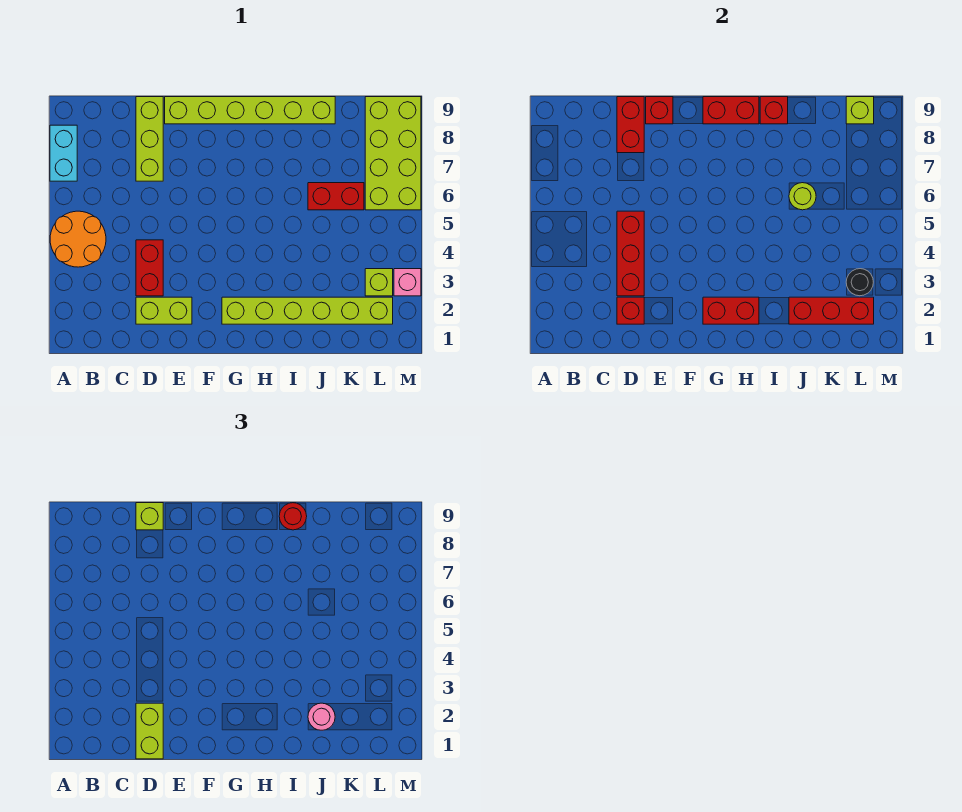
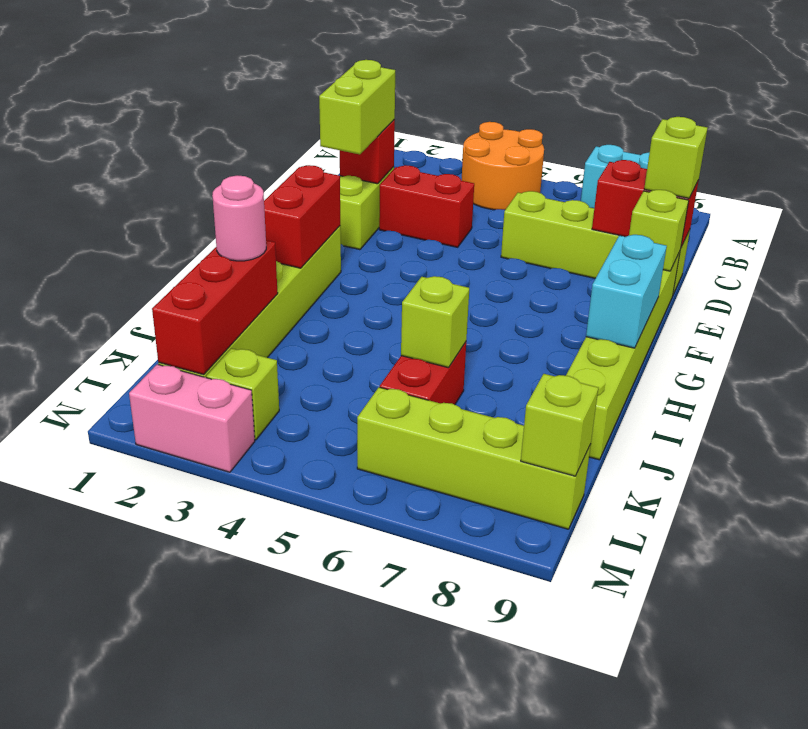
lime 1x2 brick [136,703,163,759] -> lime 1x2 brick turned to [319,60,395,154]
red 1x3 brick [617,211,644,296] -> none
lime 1x3 brick [136,97,163,181] -> lime 1x4 brick [501,191,690,295]
red 1x1 brick [646,97,673,124] -> lime 1x1 brick [629,190,689,271]
red 1x2 brick [703,97,759,124] -> cyan 1x2 brick [586,235,667,348]
red 1x1 brick [760,97,788,124] -> none
red 1x1 round brick [279,503,307,530] -> none
lime 1x1 round brick [789,183,816,210] -> lime 1x1 brick [401,276,469,368]
black 1x1 round brick [846,269,873,296] -> none
lime 2x4 brick [365,97,421,210] -> lime 1x4 brick [357,387,591,529]
pink 1x1 brick [394,269,421,296] -> pink 1x2 brick [129,364,255,472]

